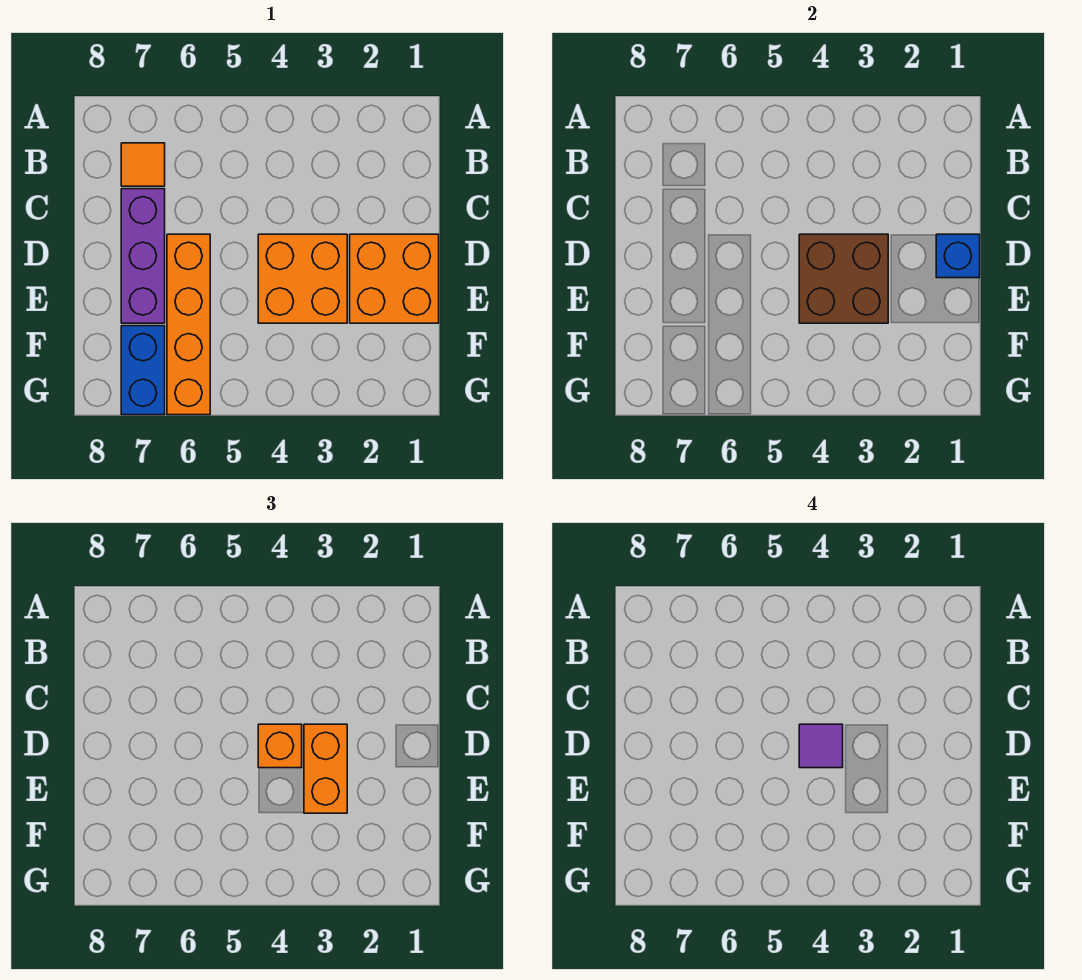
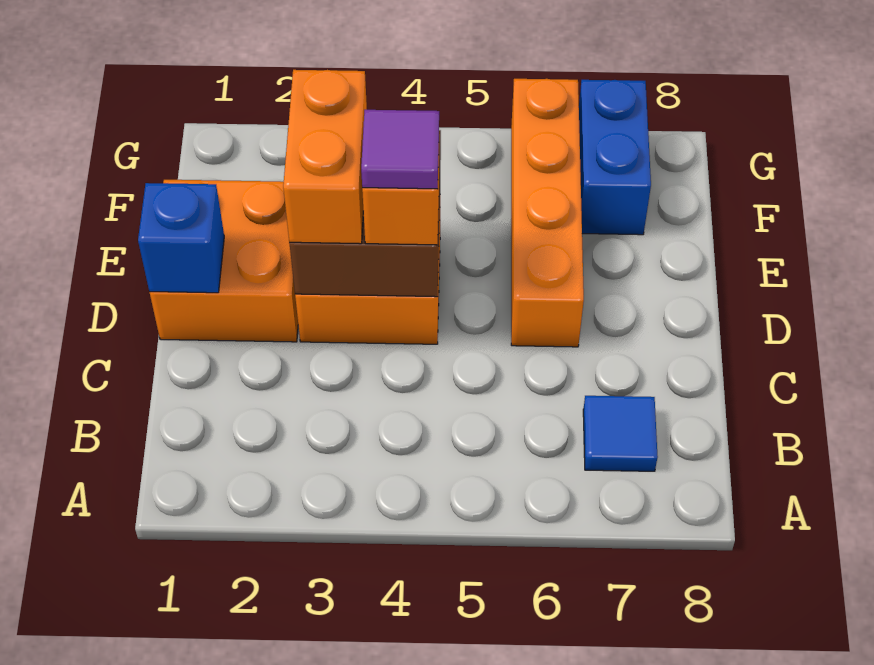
orange 1x1 tile [121,143,165,186] -> blue 1x1 tile [583,396,658,471]
purple 1x3 brick [121,189,165,323] -> none

